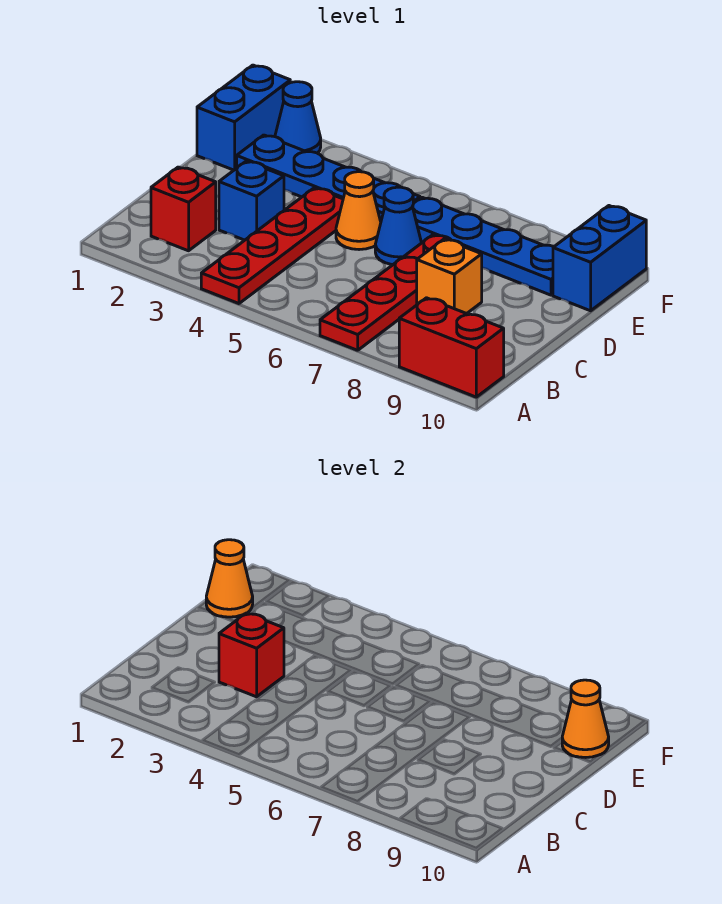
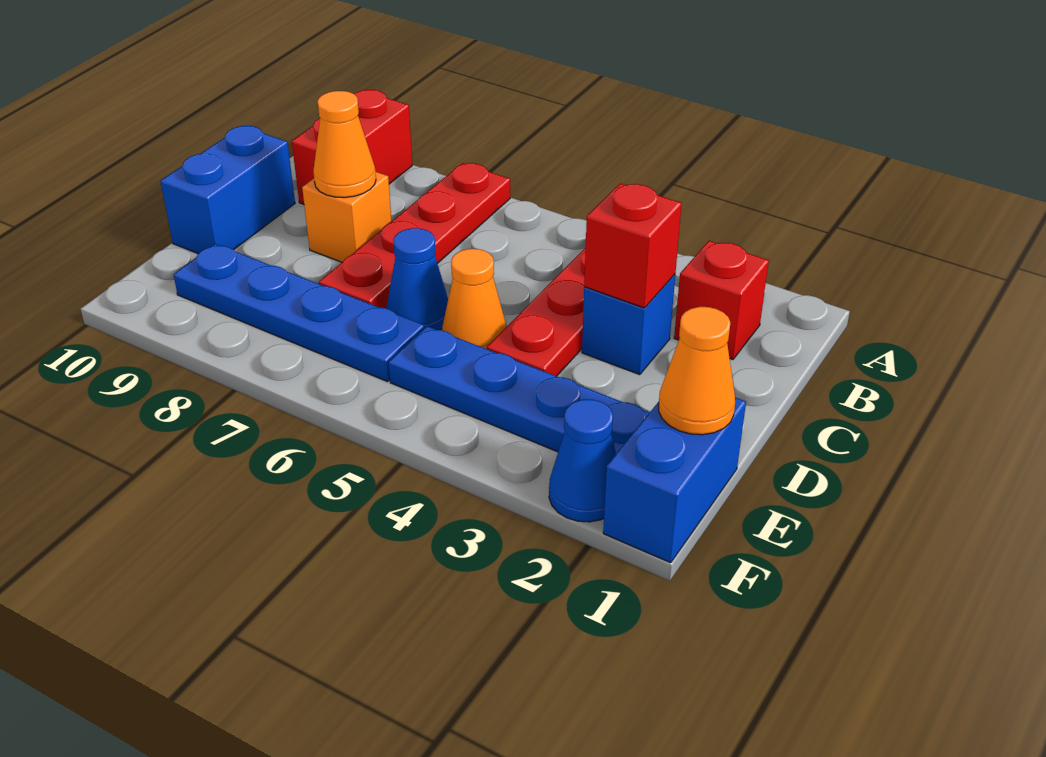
red 1x2 brick [399,298,504,397] -> red 1x2 brick turned to [292,90,412,204]
blue 1x2 brick [553,206,646,311] -> blue 1x2 brick moved to [161,126,295,254]
orange 1x1 cone [562,680,609,757] -> orange 1x1 cone moved to [313,91,376,198]

